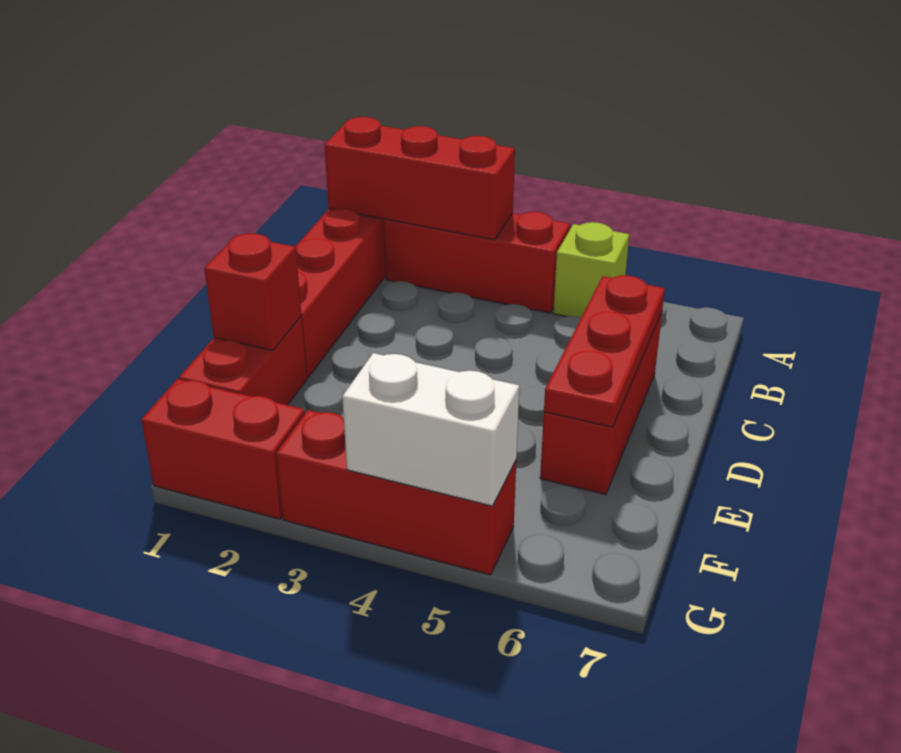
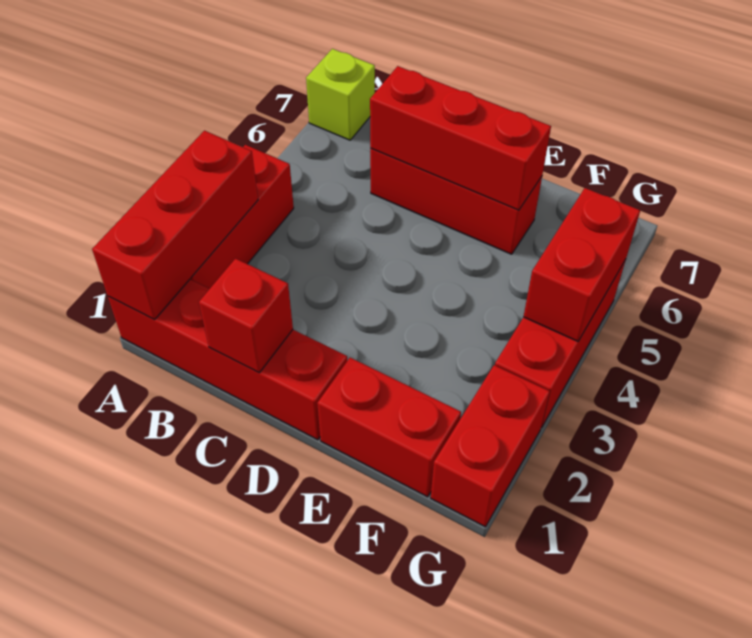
lime 1x1 brick [553,222,629,317] -> lime 1x1 brick moved to [306,49,375,140]
red 1x3 plate [544,275,665,427] -> red 1x3 brick [370,66,551,210]
red 1x1 brick [204,233,301,351] -> red 1x1 brick moved to [199,259,293,373]
white 1x2 brick [342,353,519,506] -> red 1x2 brick [523,188,640,341]

